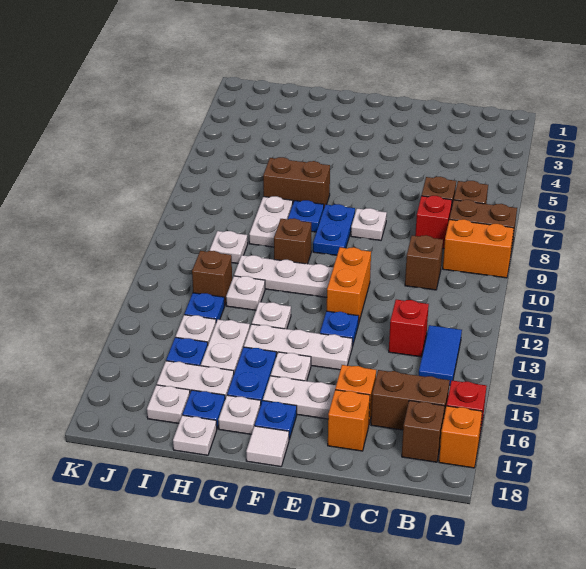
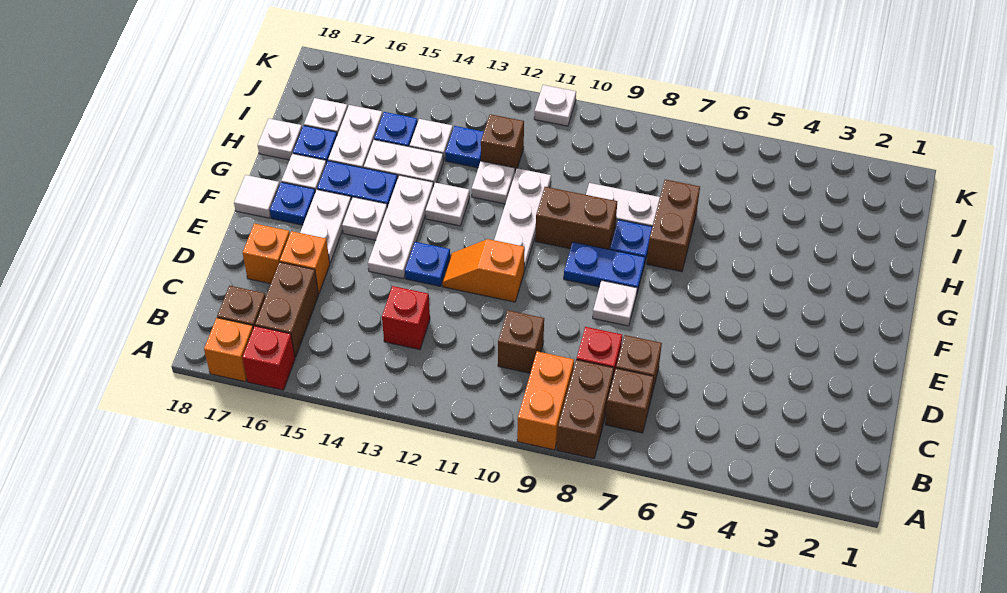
blue 1x2 tile [419,325,462,385] -> none
orange 1x2 brick [327,247,371,324] -> orange 1x2 slope [442,239,525,302]
brown 1x1 brick [274,218,311,264] -> brown 1x2 brick [535,187,617,249]
white 1x1 plate [210,231,248,263] -> white 1x1 plate moved to [534,85,576,126]

